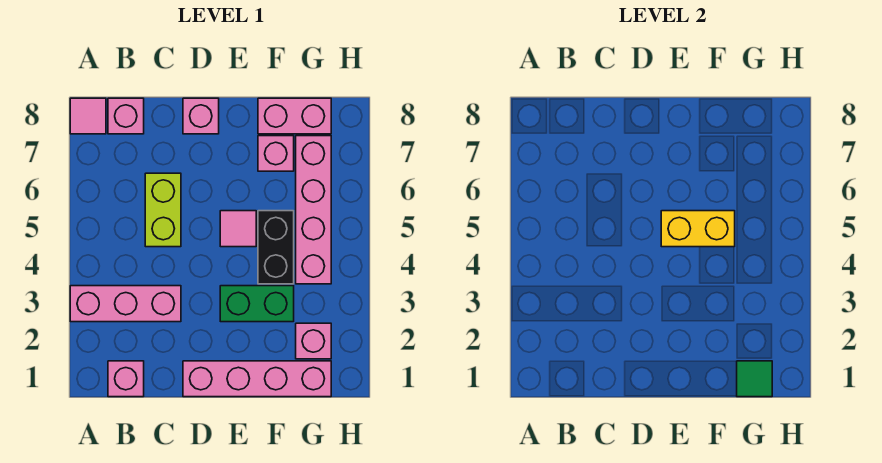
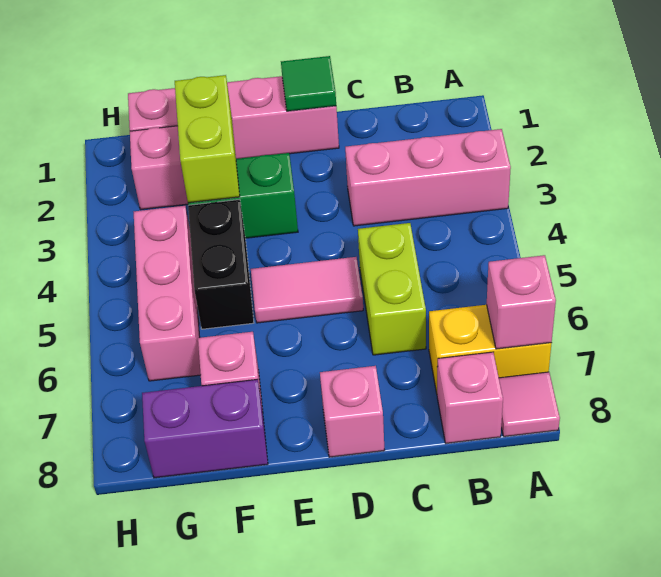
pink 1x1 brick [108,361,144,397] -> pink 1x1 brick moved to [487,255,556,349]
pink 1x1 tile [220,211,256,247] -> pink 1x2 tile [251,257,363,323]
yellow 1x2 brick [661,211,735,247] -> yellow 1x2 brick moved to [429,305,552,393]
none -> lime 1x2 brick [175,75,240,203]
pink 1x2 brick [258,98,331,134] -> purple 1x2 brick [142,379,268,478]
green 1x1 tile [737,361,772,397] -> green 1x1 tile moved to [281,56,336,111]
pink 1x4 brick [296,136,331,284] -> pink 1x3 brick [134,206,201,381]

